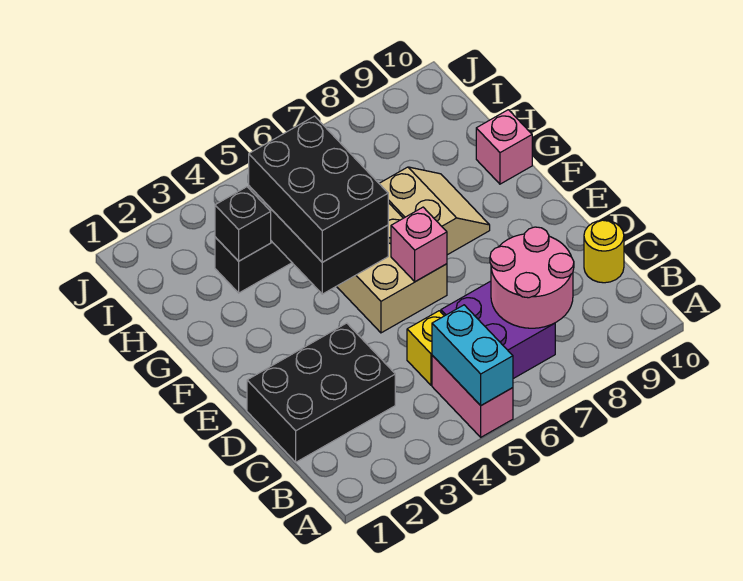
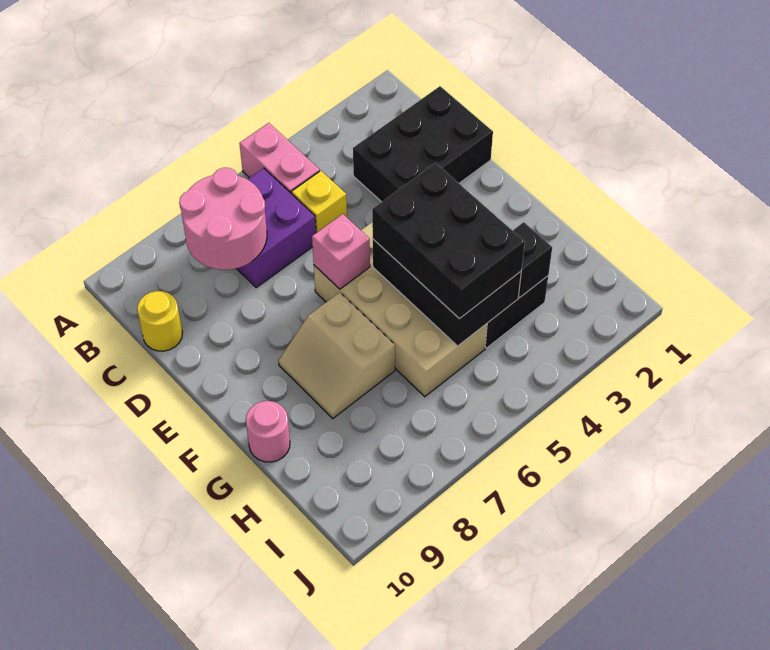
cyan 1x2 brick [432,305,513,405] -> none
pink 1x1 brick [476,110,532,184] -> pink 1x1 round brick [246,401,290,462]

